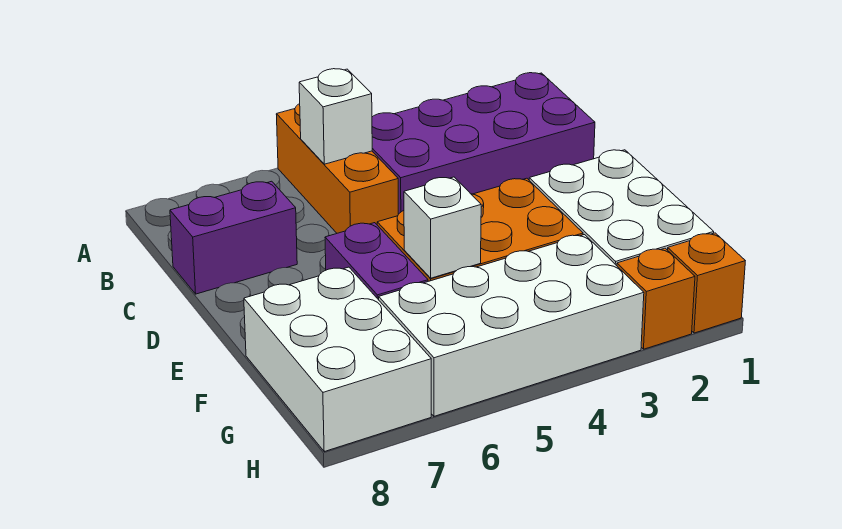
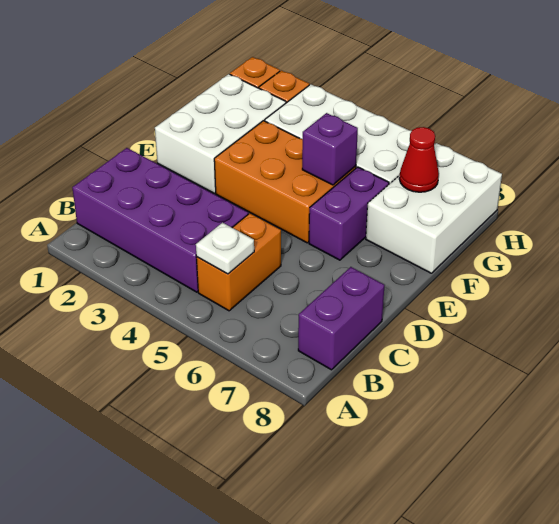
orange 1x3 brick [276,103,398,233] -> orange 1x2 brick [196,213,281,311]
white 1x1 brick [299,69,372,164] -> white 1x1 plate [196,222,254,274]
purple 1x2 brick [170,181,297,294] -> purple 1x2 brick turned to [298,267,385,370]
white 1x1 brick [404,177,481,278] -> purple 1x1 brick [302,113,358,185]
none -> red 1x1 cone [399,127,439,192]

